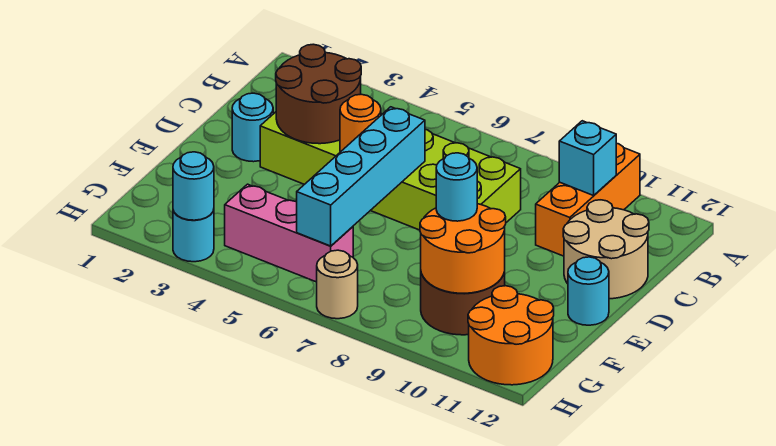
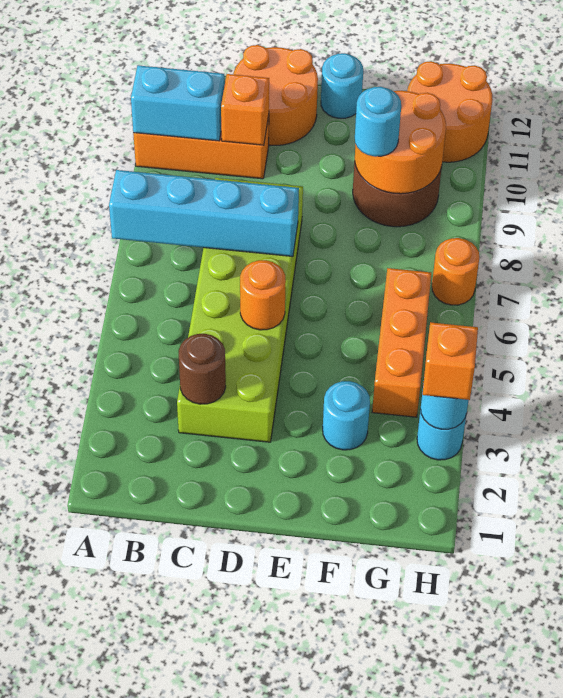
cyan 1x1 brick [559,121,616,196] -> cyan 1x2 brick [131,65,225,141]
brown 2x2 round brick [276,44,361,144] -> brown 1x1 round brick [179,334,226,404]
none -> orange 1x1 brick [221,74,269,145]
tan 2x2 round brick [563,200,649,299] -> orange 2x2 round brick [233,45,318,145]
cyan 1x1 round brick [232,93,273,162] -> cyan 1x1 round brick moved to [323,381,370,450]
cyan 1x4 brick [297,107,425,246] -> cyan 1x4 brick moved to [109,170,299,256]
pink 1x3 brick [225,184,353,282] -> orange 1x3 brick [372,268,431,417]
none -> orange 1x1 brick [423,322,478,400]
tan 1x1 round brick [317,250,358,319] -> orange 1x1 round brick [432,238,479,305]

